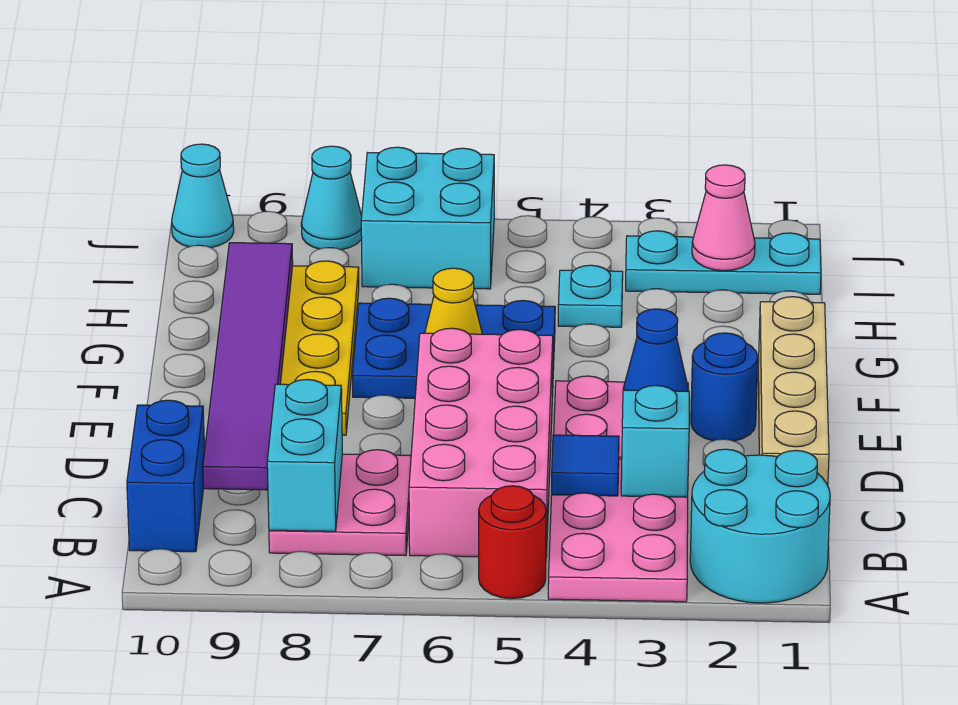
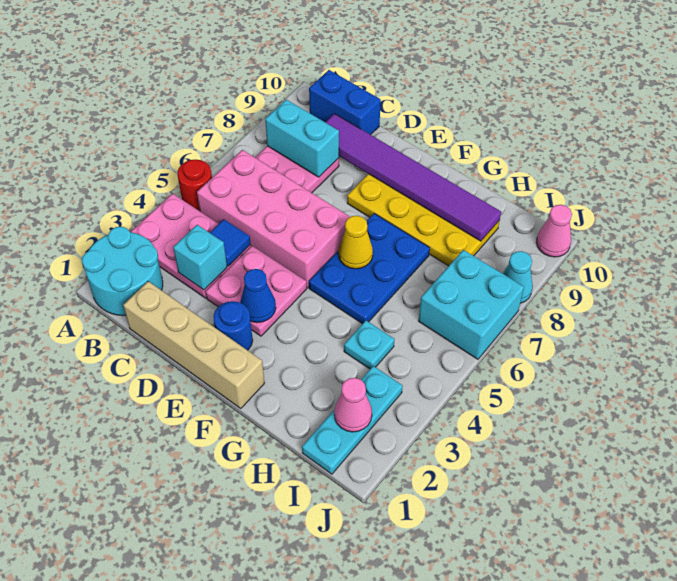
cyan 1x1 cone [172,144,234,248] -> pink 1x1 cone [536,205,572,257]

